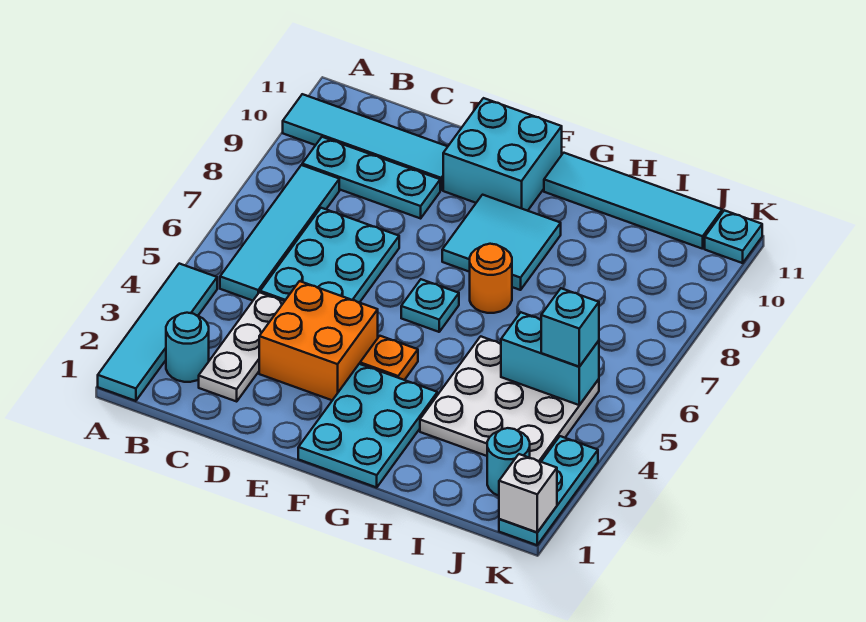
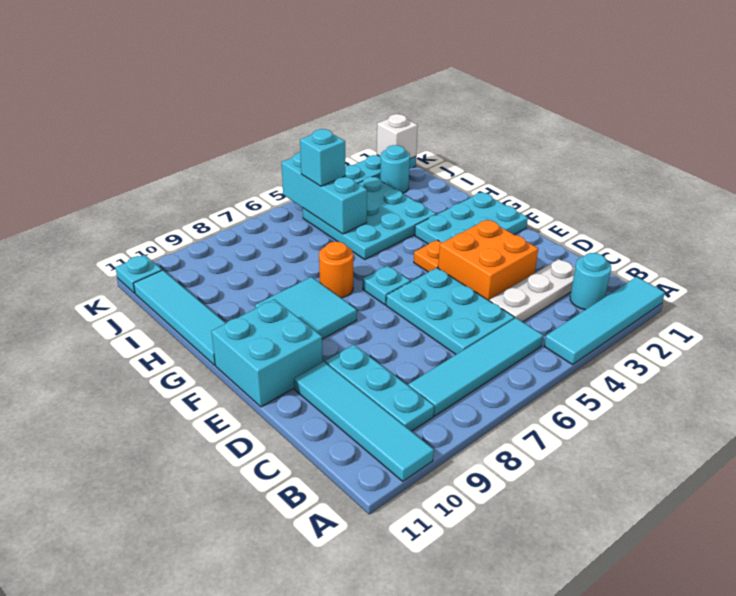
cyan 2x3 plate [260,208,399,303] -> cyan 2x3 plate turned to [386,268,515,354]
white 3x3 plate [420,336,599,462] -> cyan 3x3 plate [303,177,436,259]
cyan 1x2 brick [501,312,599,405] -> cyan 1x3 brick [281,153,367,234]

